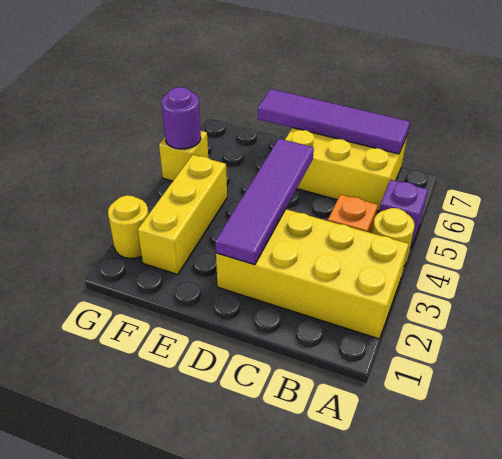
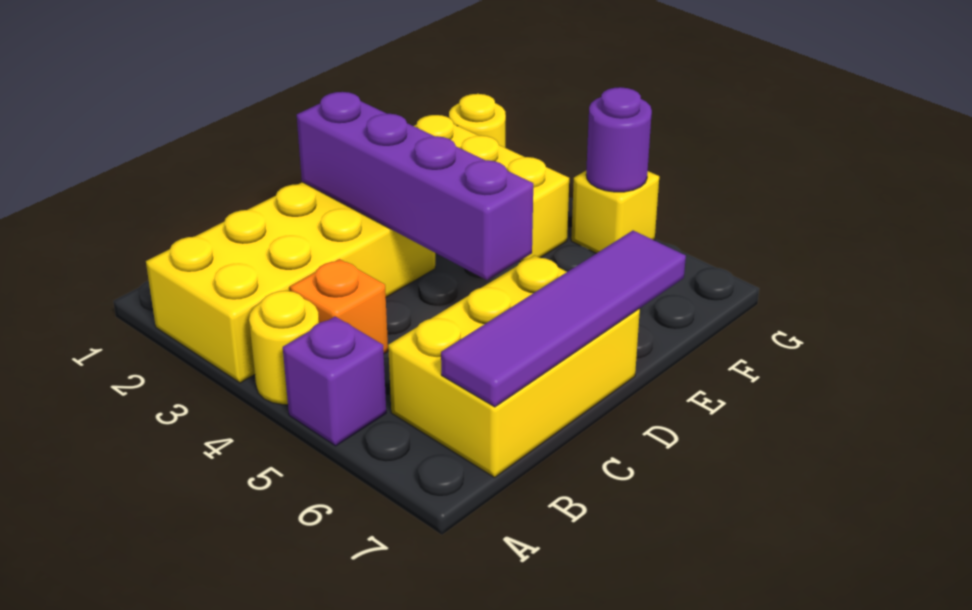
purple 1x4 tile [215,139,314,265] -> purple 1x4 brick [297,92,533,280]

